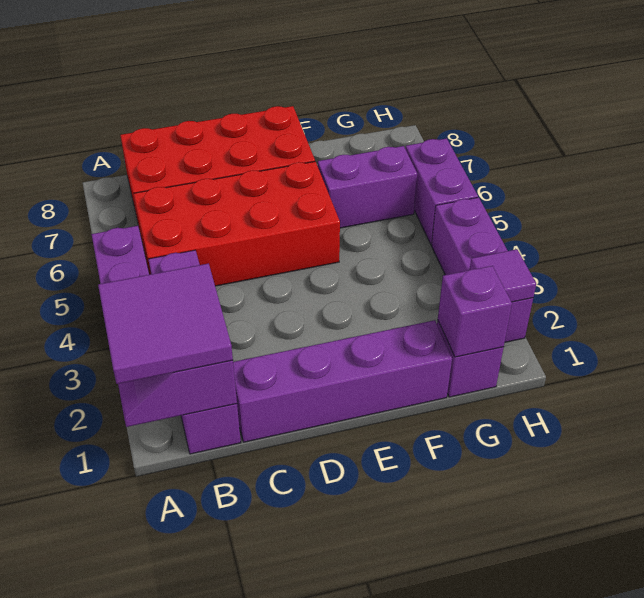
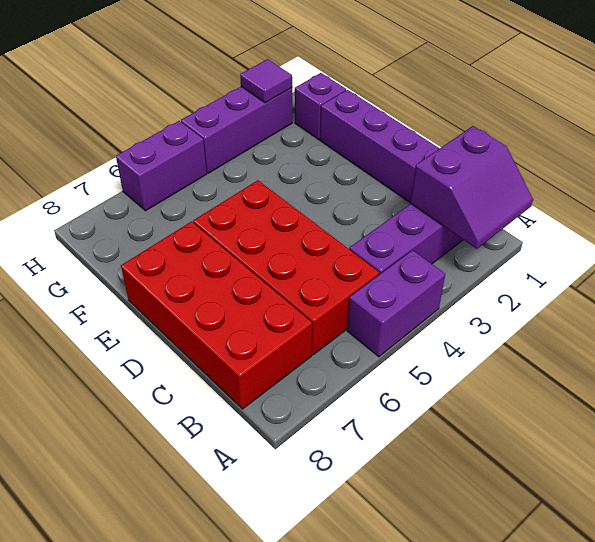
purple 2x2 tile [98,263,233,384] -> none
purple 1x2 brick [318,146,417,228] -> none
purple 1x1 brick [438,266,512,357] -> none

